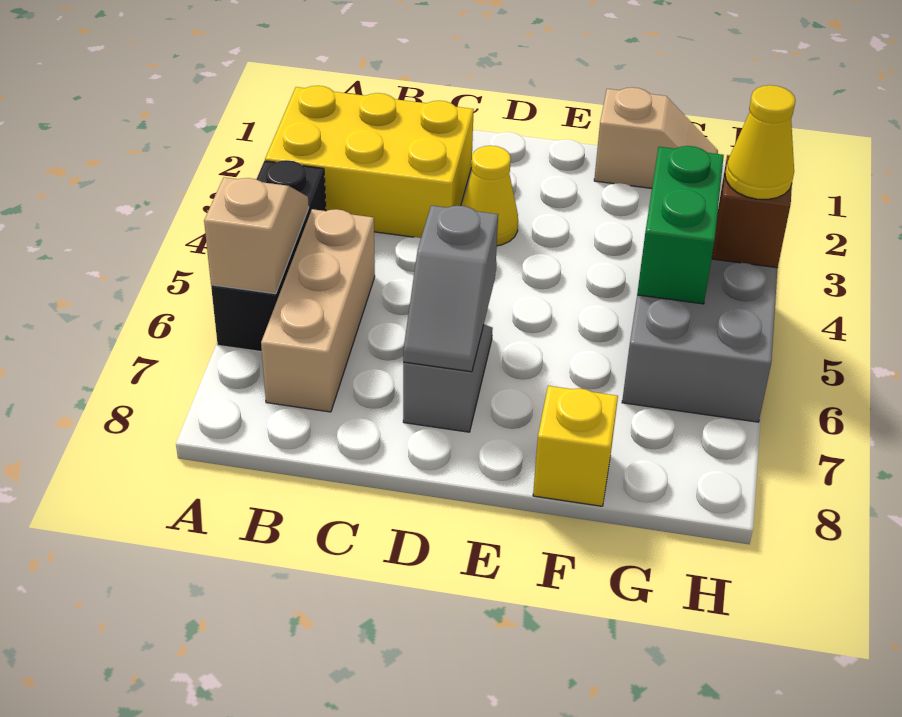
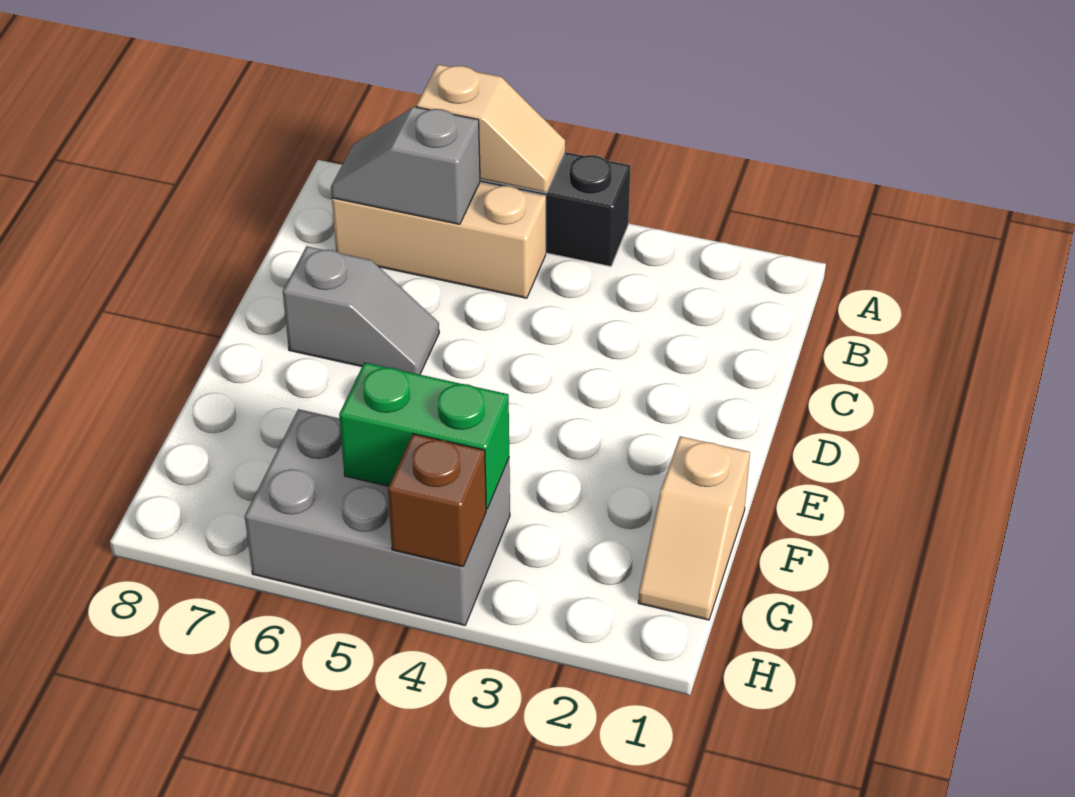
yellow 2x3 brick [265,86,474,238] -> none
yellow 1x1 cone [462,146,518,246] -> none
grey 1x2 slope [403,205,498,372] -> grey 1x2 slope moved to [331,107,480,224]
yellow 1x1 brick [533,386,618,506] -> none
yellow 1x1 cone [725,85,795,199] -> none

